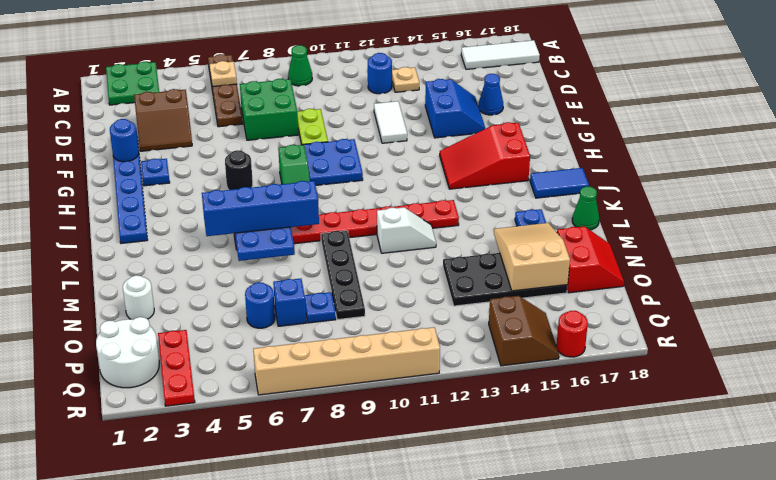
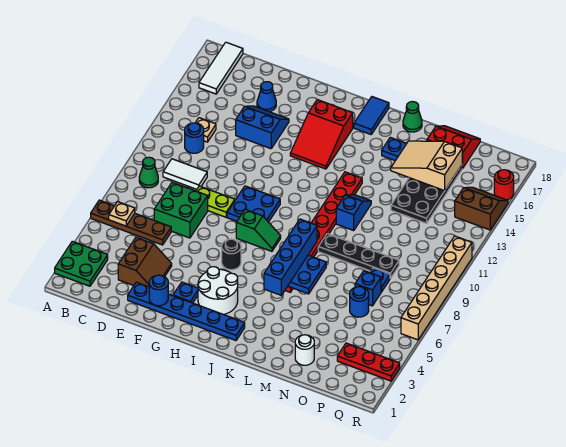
white 1x2 tile [374,101,407,143] -> white 1x2 tile moved to [163,159,207,189]
white 1x2 slope [377,207,436,253] -> blue 1x2 slope [336,195,371,230]
white 2x2 round brick [96,317,159,388] -> white 2x2 round brick moved to [198,267,238,315]

